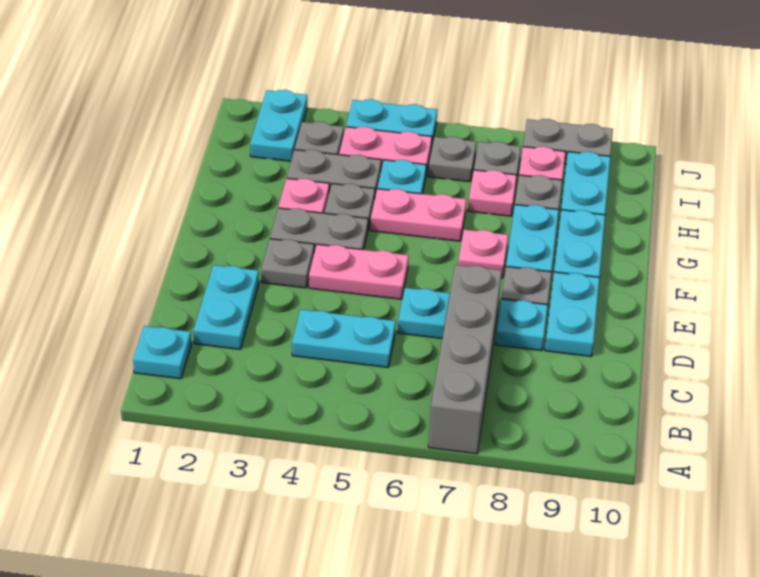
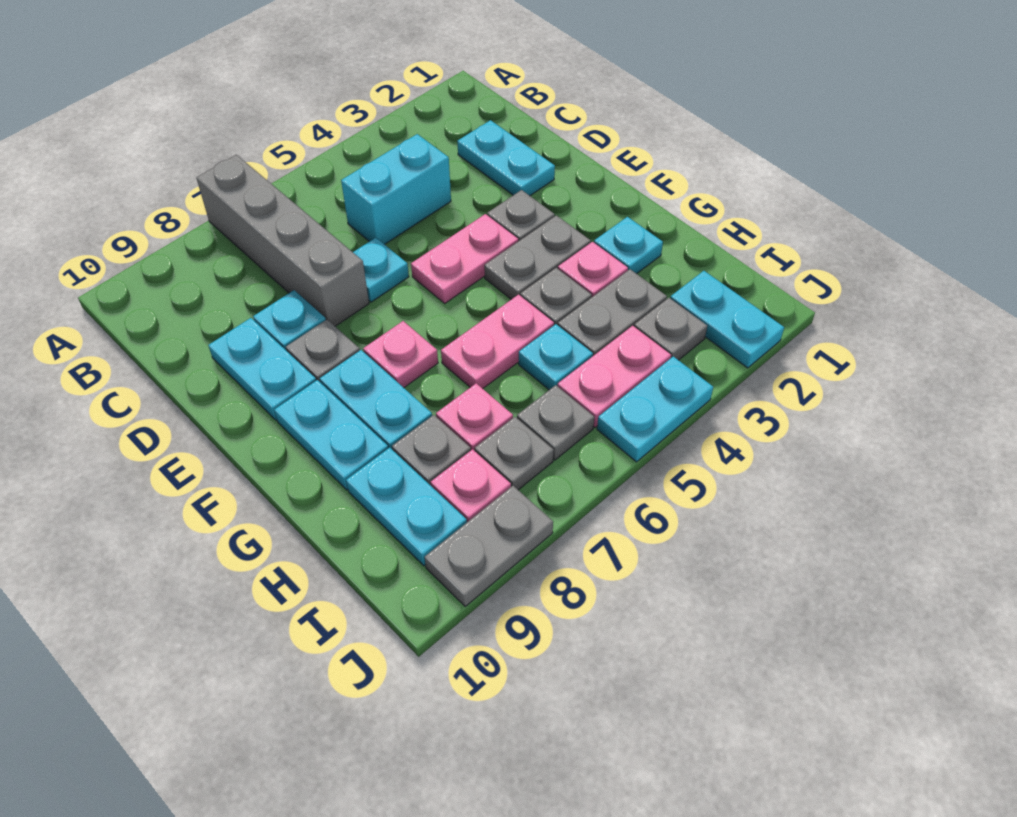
cyan 1x1 plate [133,326,191,379] -> cyan 1x1 plate moved to [594,217,663,274]
cyan 1x2 plate [292,310,396,367] -> cyan 1x2 brick [341,134,451,244]

